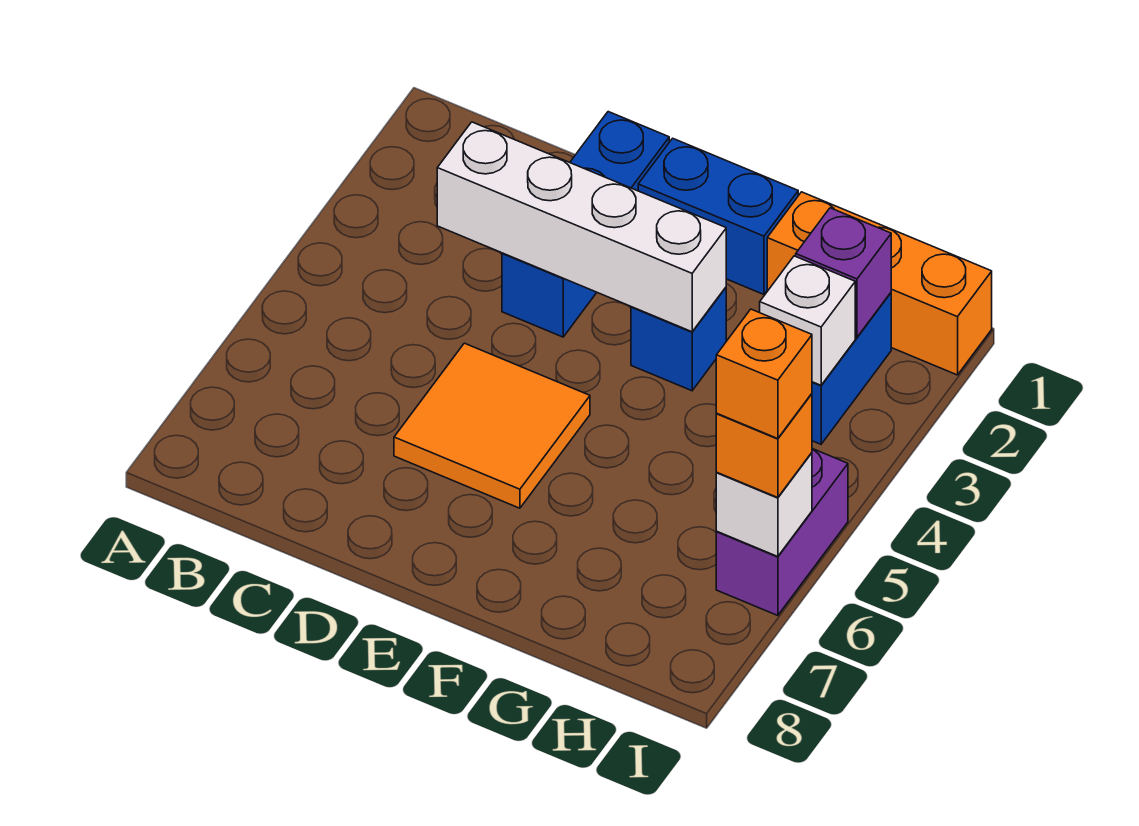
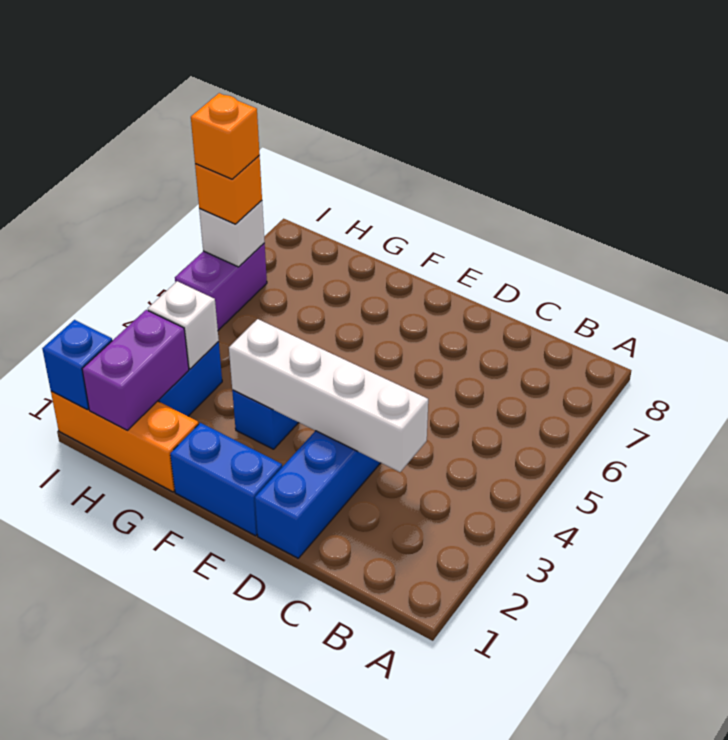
orange 2x2 tile [394,343,590,508] -> none
purple 1x1 brick [796,208,891,337] -> purple 1x2 brick [82,310,189,430]
none -> blue 1x1 brick [42,320,112,410]

